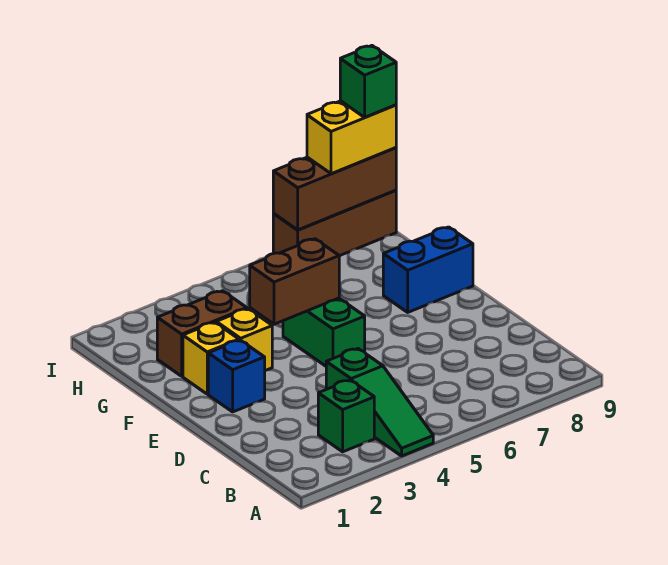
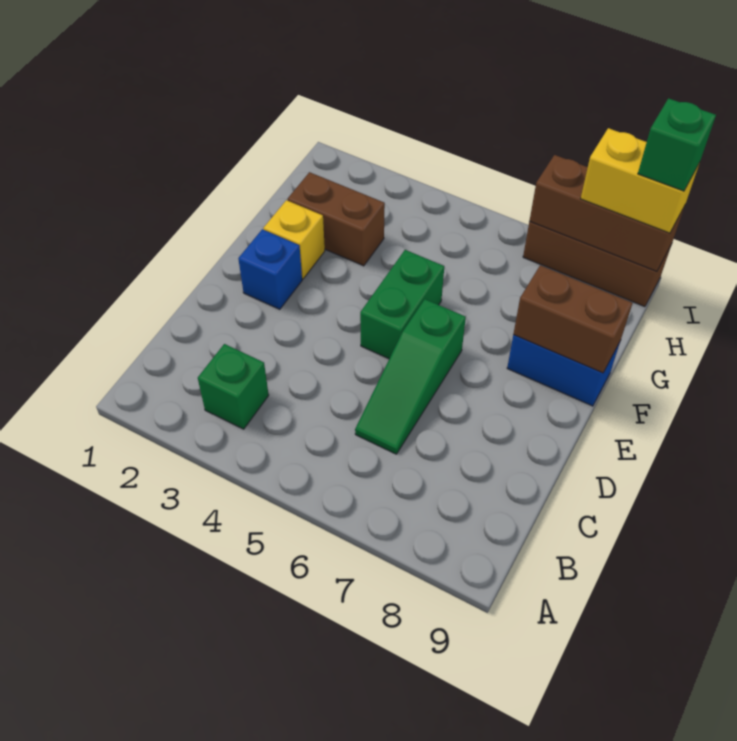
green 1x3 slope [326,349,433,456] -> green 1x3 slope moved to [355,299,466,454]
yellow 1x1 brick [216,309,272,370] -> none
brown 1x2 brick [250,239,339,324] -> brown 1x2 brick moved to [513,265,632,373]

